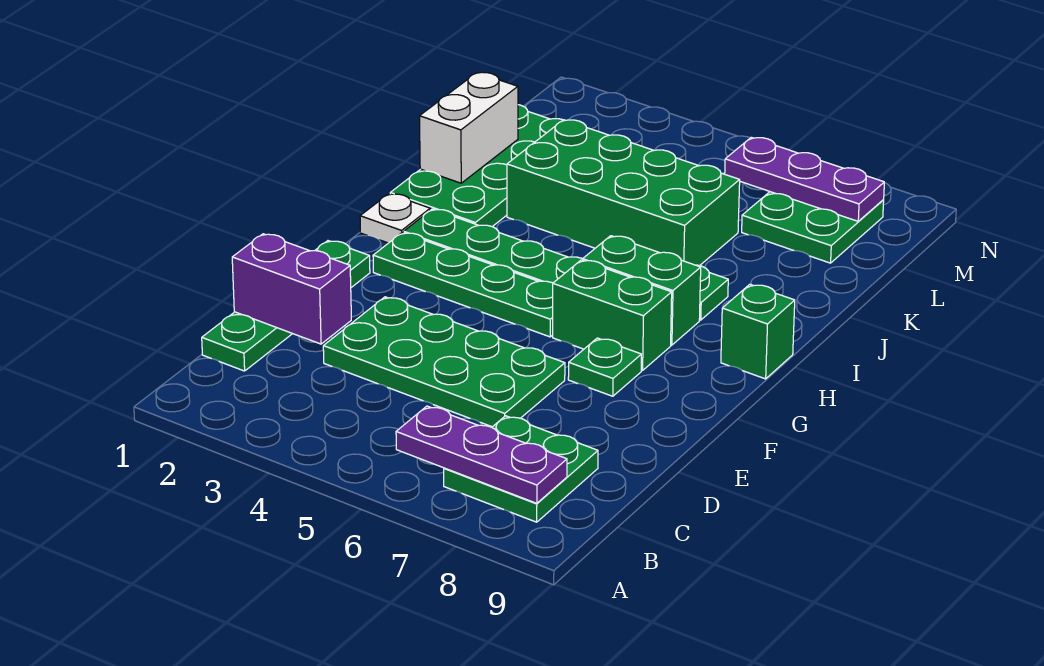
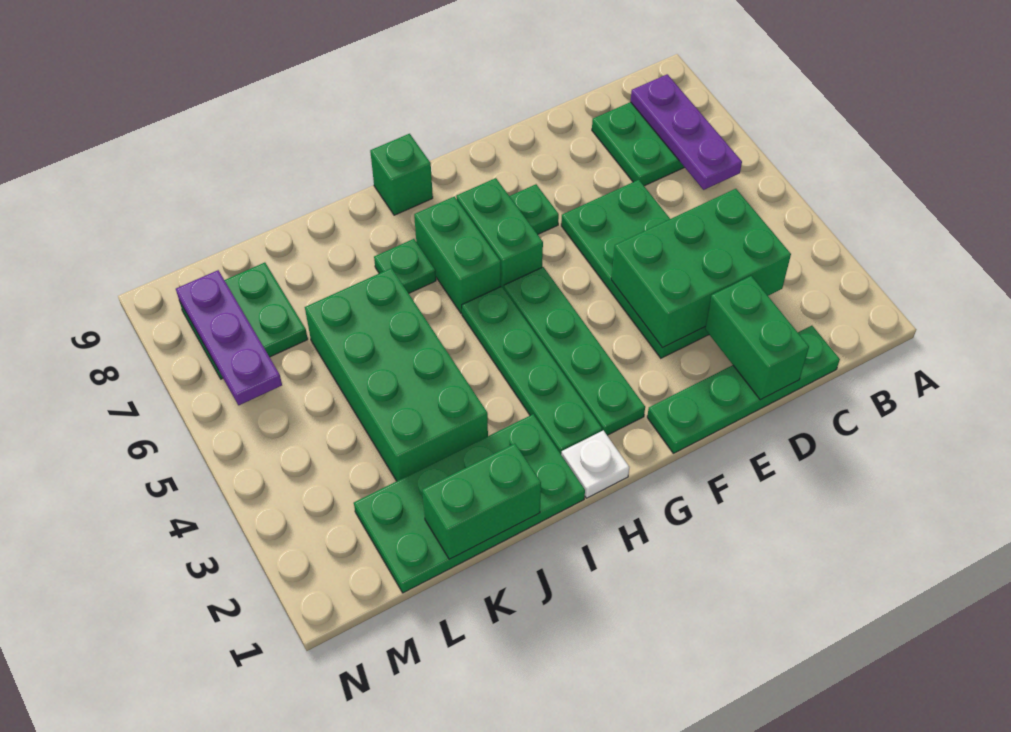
none -> green 2x3 brick [611,189,791,348]
purple 1x2 brick [232,234,351,344] -> green 1x2 brick [705,276,809,400]
white 1x2 brick [419,72,518,183] -> green 1x2 brick [422,444,541,559]

